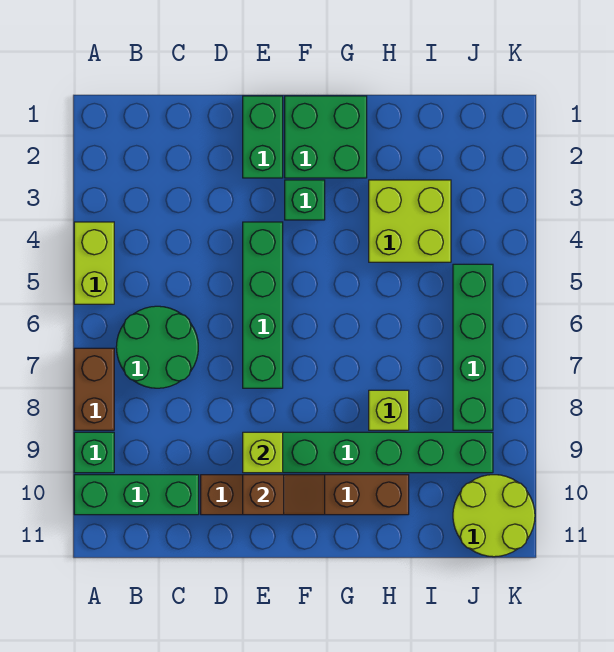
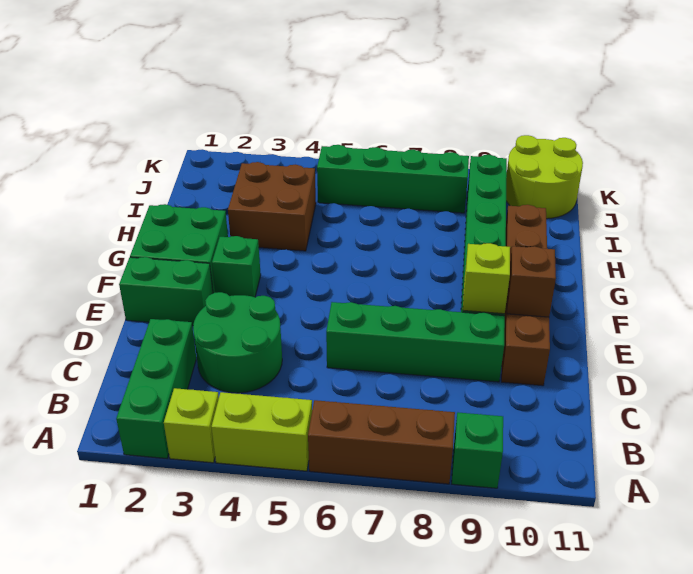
brown 1x2 brick [74,348,114,430] -> brown 1x3 brick [308,400,455,484]
green 1x3 brick [74,475,199,515] -> green 1x3 brick moved to [116,319,196,458]
green 2x2 round brick [116,306,198,388] -> green 2x2 round brick moved to [193,292,282,393]
green 1x4 brick [243,222,283,388] -> green 1x4 brick moved to [326,302,505,382]
lime 2x2 brick [369,180,451,262] -> brown 2x2 brick [228,162,316,251]
lime 1x1 brick [369,390,409,430] -> lime 1x1 brick moved to [164,388,219,463]

